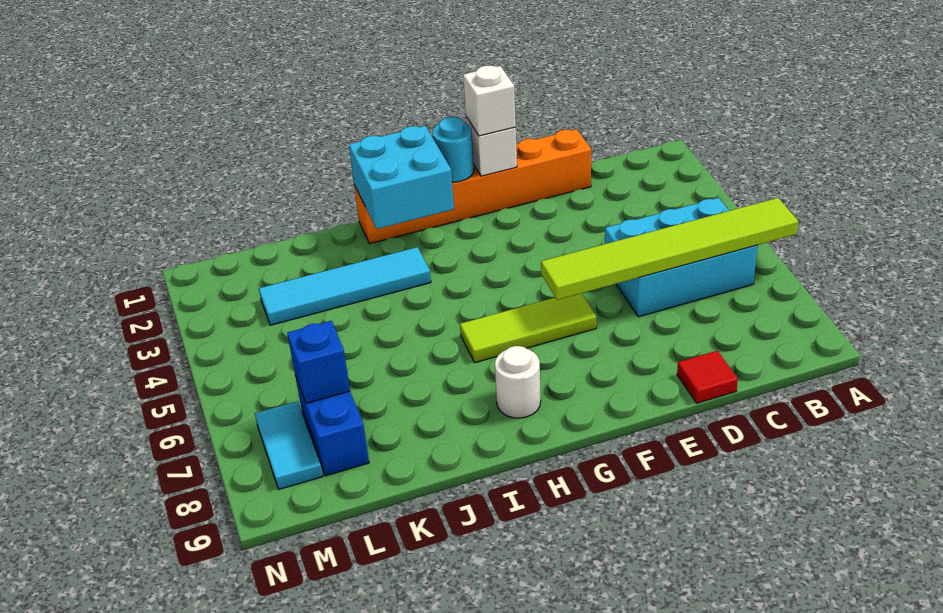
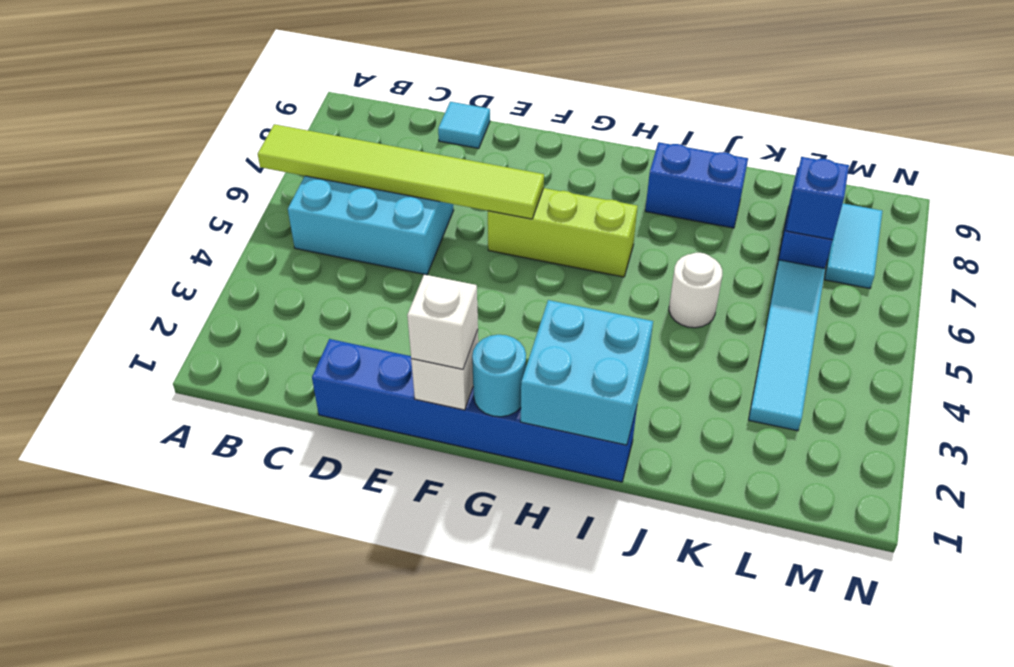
orange 1x6 brick [354,129,591,244] -> blue 1x6 brick [312,339,637,482]
red 1x1 tile [677,351,738,403] -> cyan 1x1 tile [438,102,490,148]
lime 1x3 tile [460,293,596,363] -> lime 1x3 brick [488,188,638,277]
white 1x1 round brick [495,346,541,418] -> white 1x1 round brick moved to [669,253,722,328]
cyan 1x4 tile [259,247,431,325] -> cyan 1x4 tile turned to [749,260,825,431]
none -> blue 1x2 brick [645,142,748,228]

